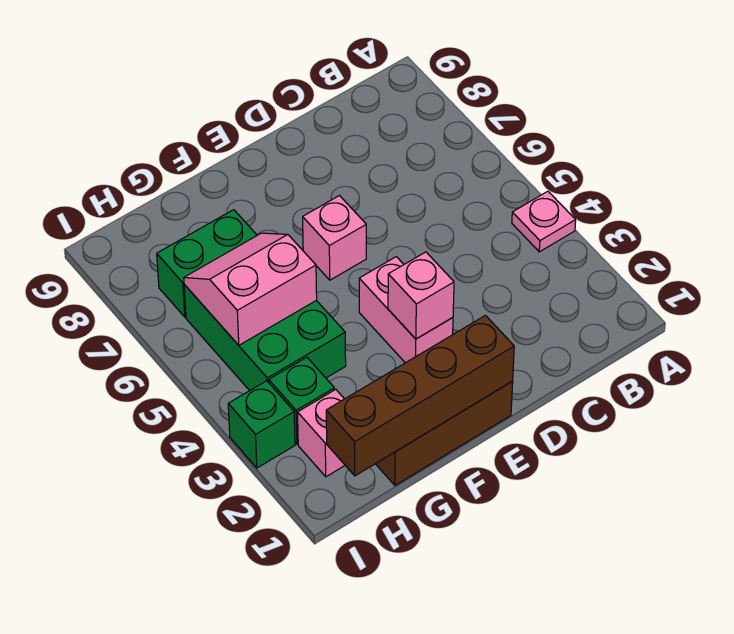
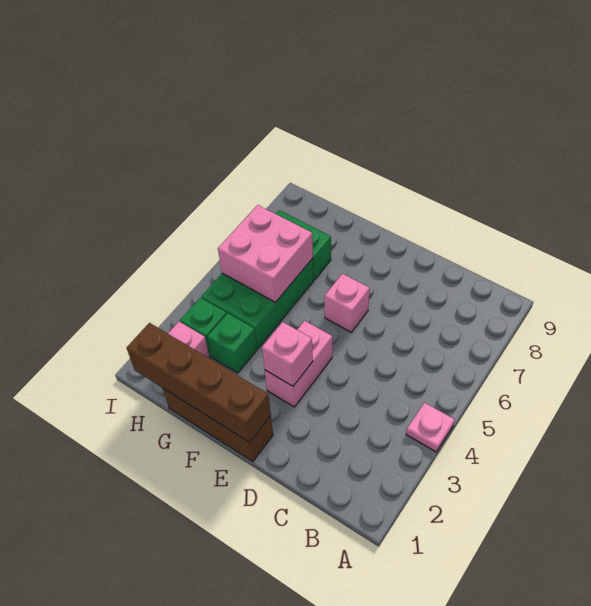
pink 2x2 slope [184,233,317,345] -> pink 2x2 brick [218,205,313,302]
green 1x1 brick [228,381,295,468] -> green 1x1 brick moved to [207,313,257,373]

